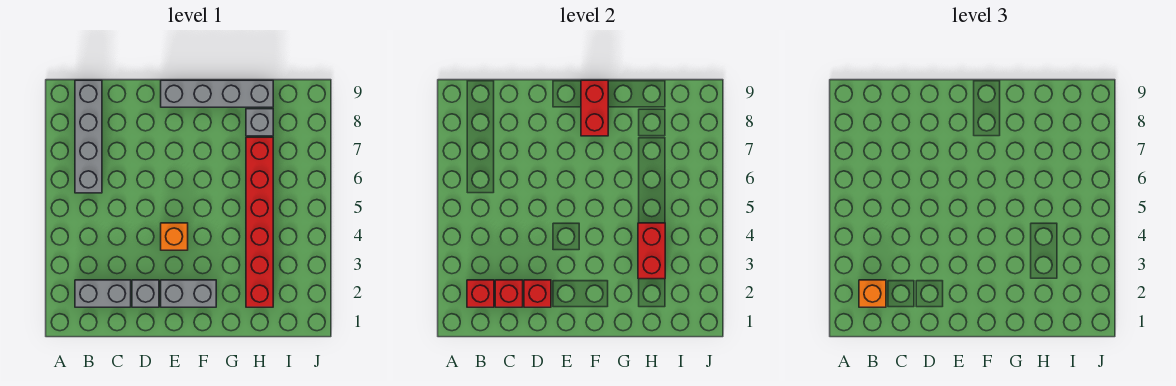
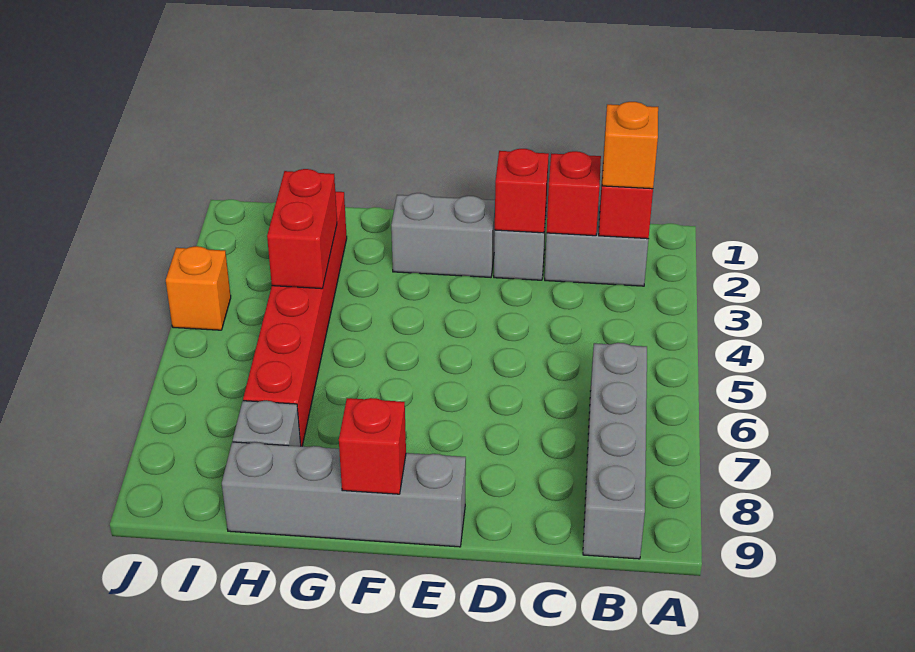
orange 1x1 brick [161,223,188,250] -> orange 1x1 brick moved to [166,246,231,330]
red 1x2 brick [581,80,608,136] -> red 1x1 brick [339,398,406,494]

